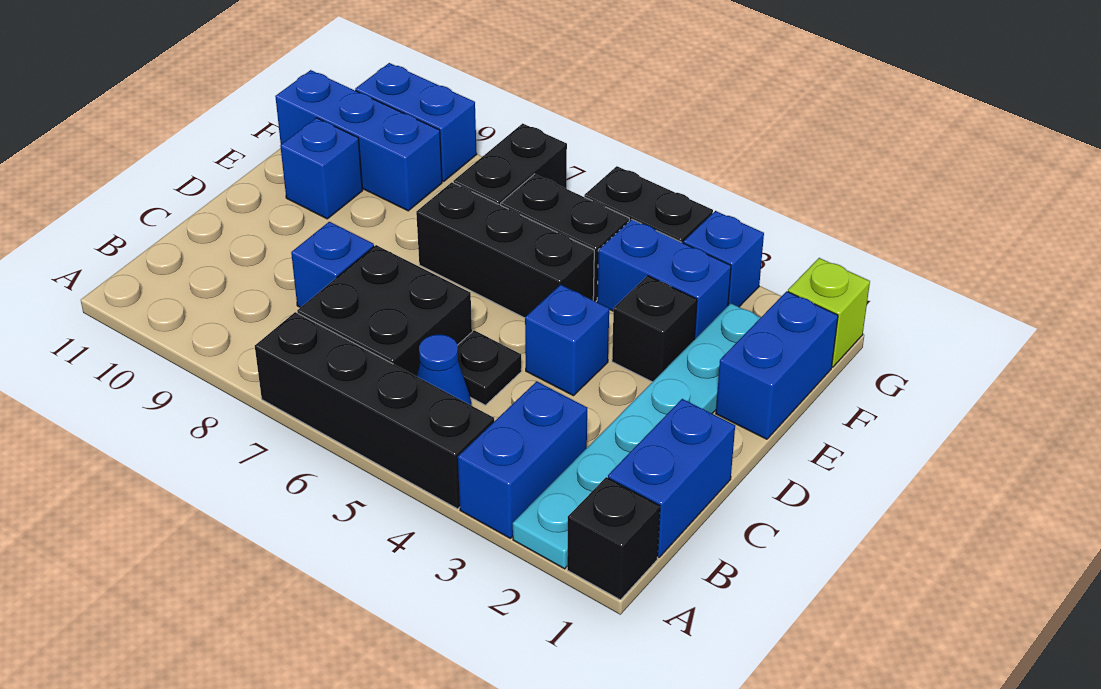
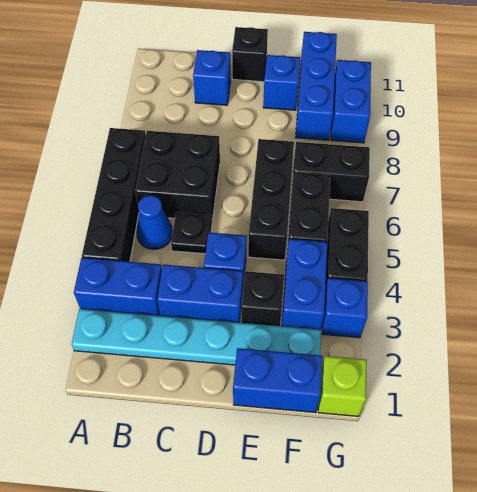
black 1x1 brick [567,477,660,600] -> black 1x1 brick moved to [232,27,268,82]
blue 1x2 brick [608,399,735,557] -> blue 1x2 brick moved to [157,265,243,323]
blue 1x1 brick [291,222,374,308] -> blue 1x1 brick moved to [193,50,231,105]

